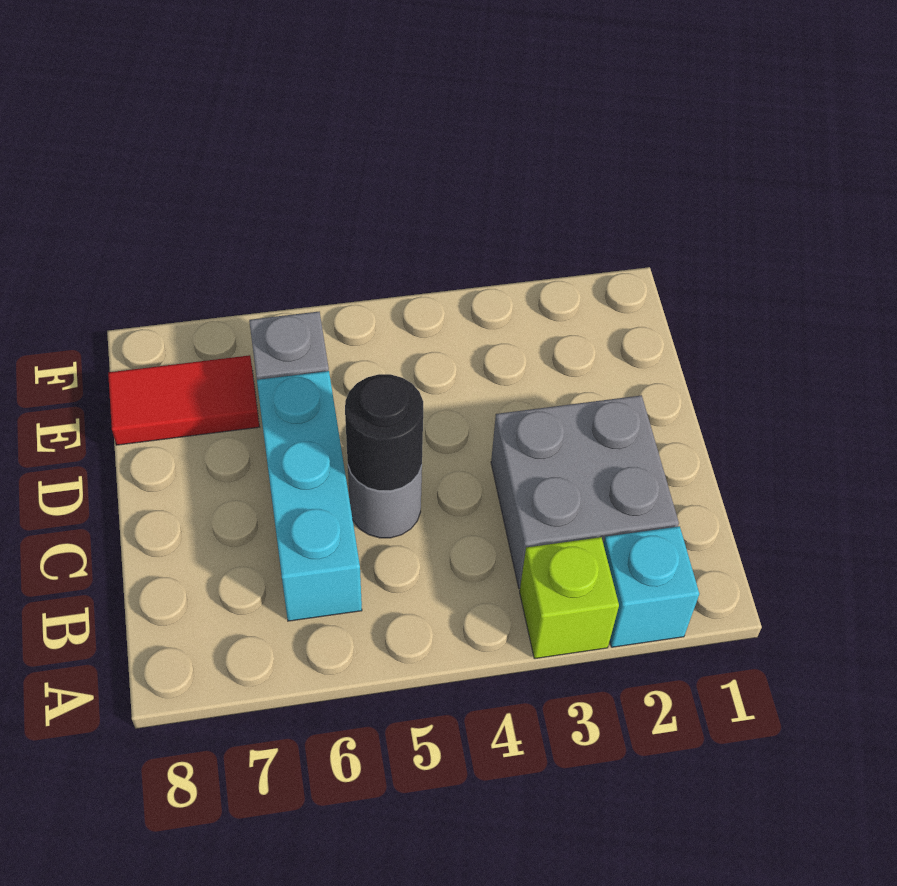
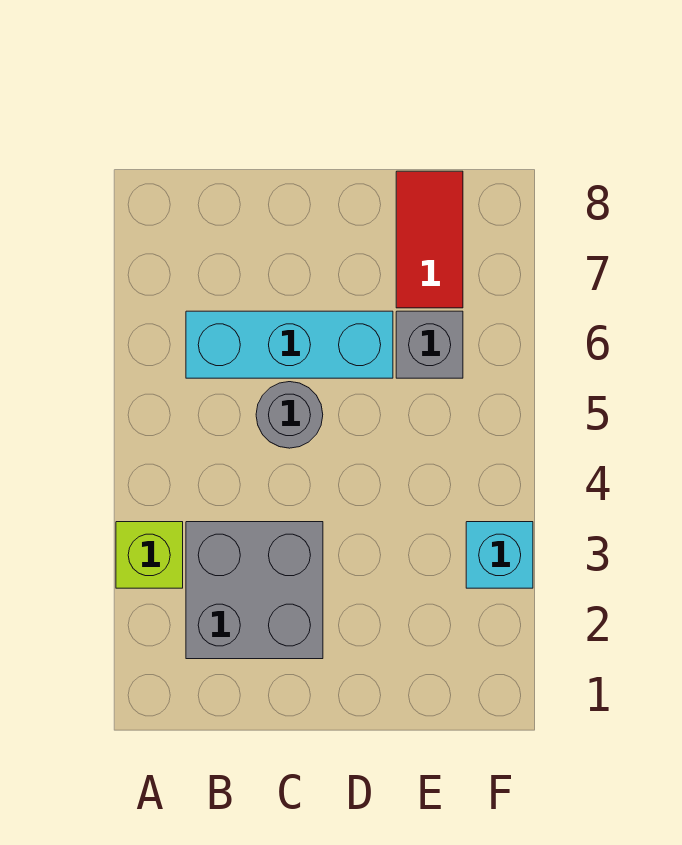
cyan 1x1 brick [603,526,699,647] -> cyan 1x1 brick moved to [466,522,533,588]
black 1x1 round brick [345,374,423,491] -> none

